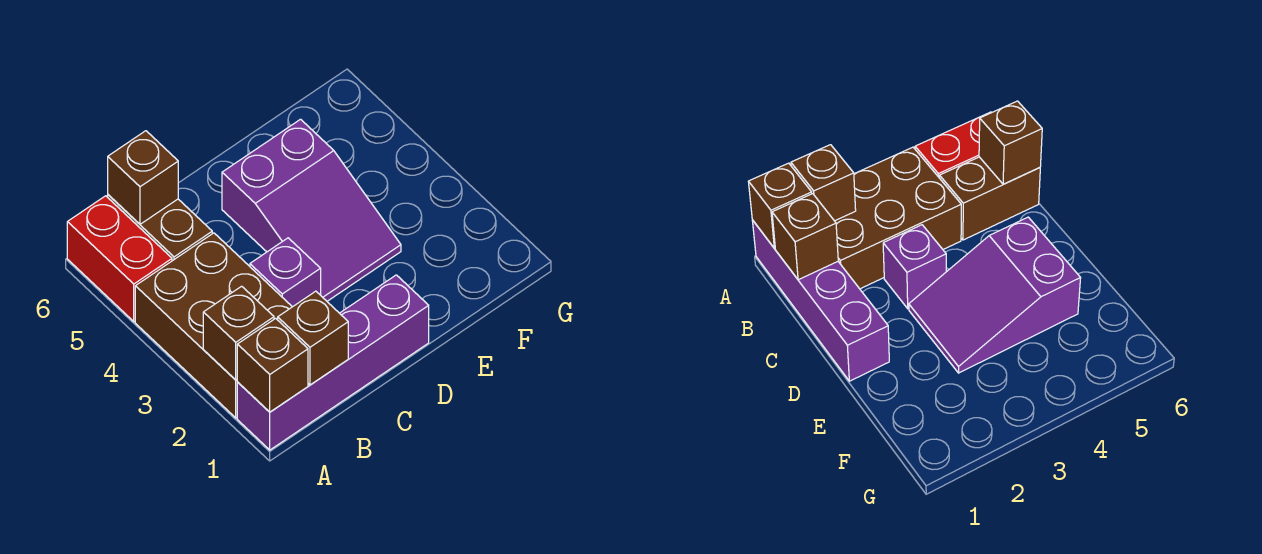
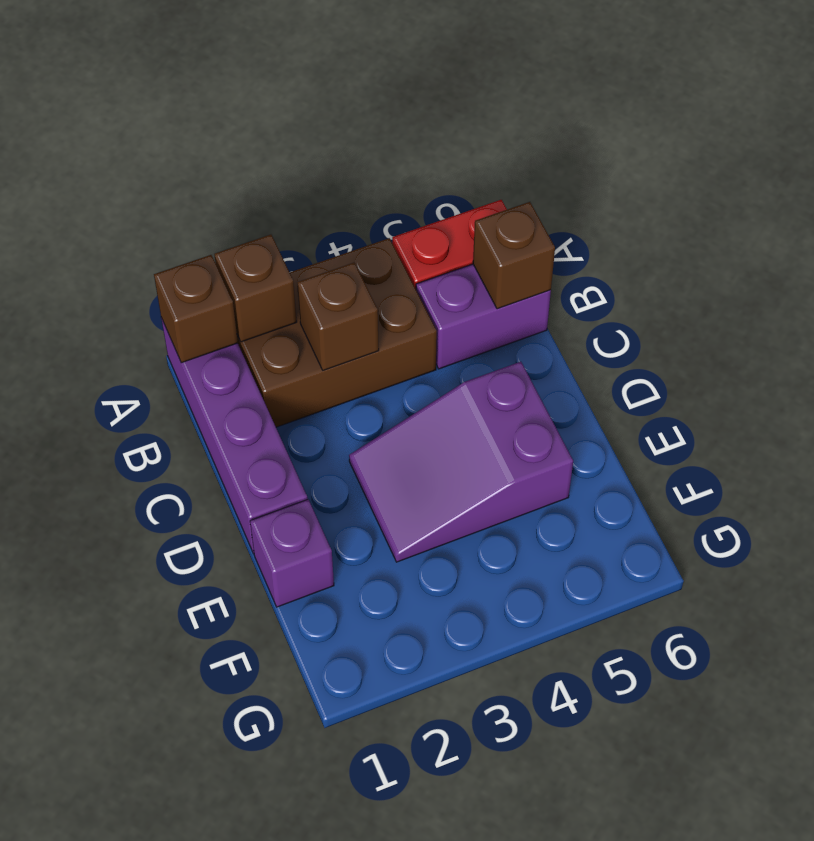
brown 1x1 brick [278,291,348,385] -> brown 1x1 brick moved to [297,263,379,371]
brown 1x2 brick [108,195,212,261] -> purple 1x2 brick [416,264,551,369]
purple 1x1 brick [250,238,321,307] -> purple 1x1 brick moved to [250,500,334,607]

